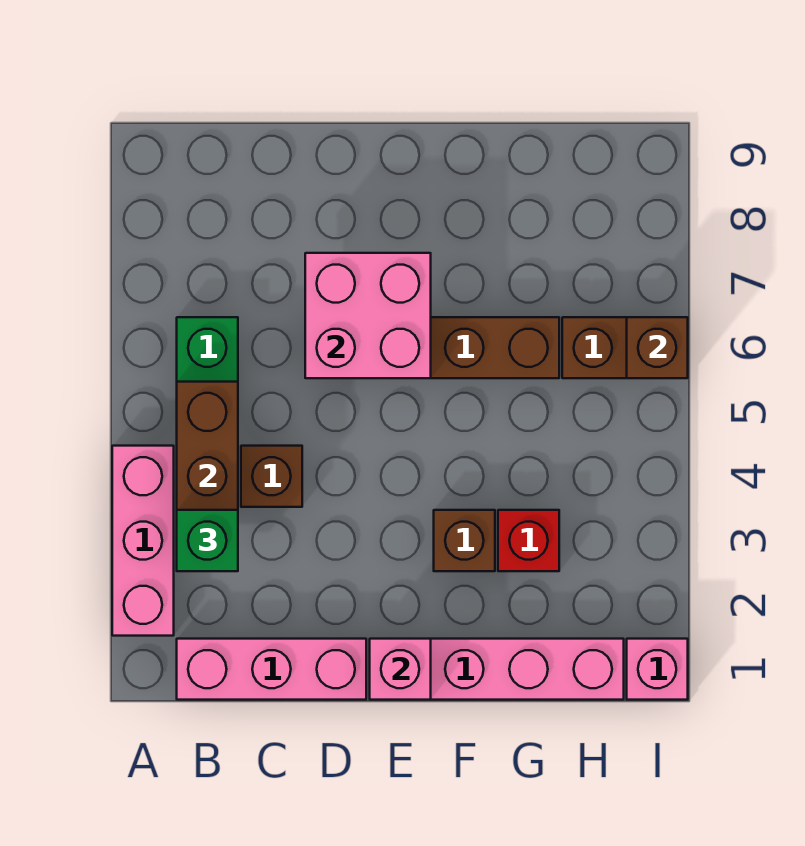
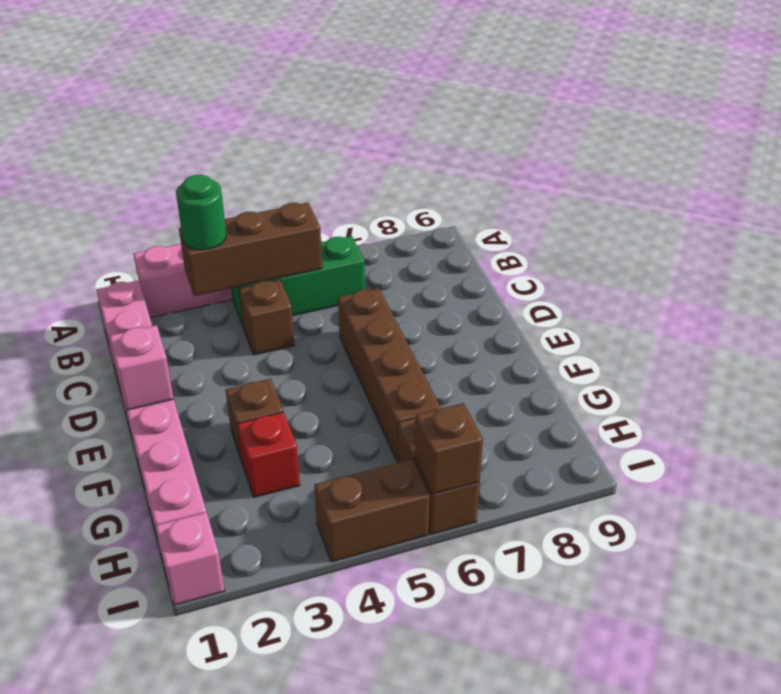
green 1x1 brick [177,510,238,571] -> green 1x1 round brick [176,175,227,250]
pink 2x2 brick [305,253,431,378] -> none
none -> brown 1x2 brick [314,459,430,562]

